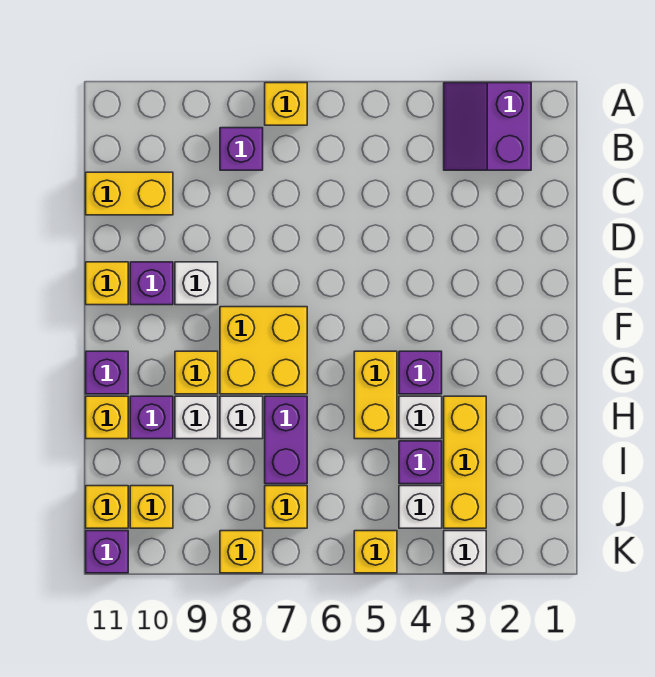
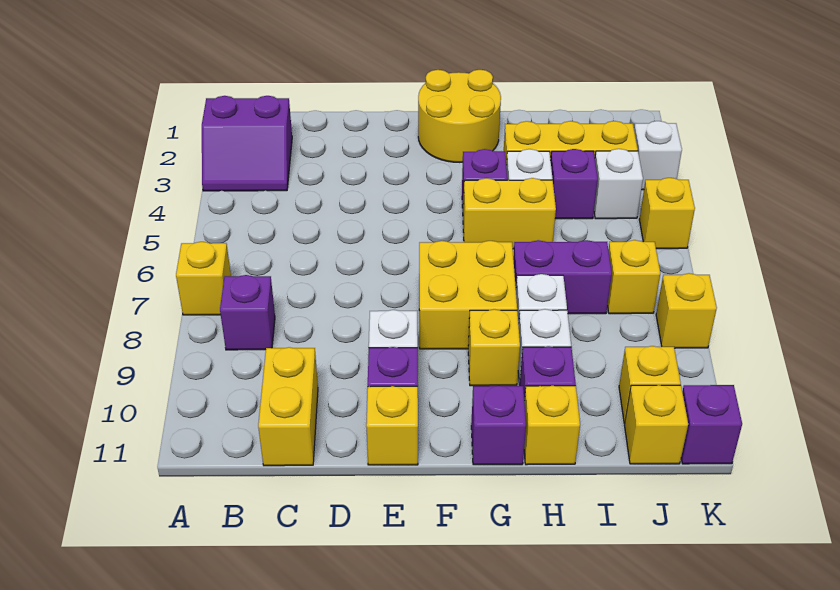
none -> yellow 2x2 round brick [418,70,501,162]

